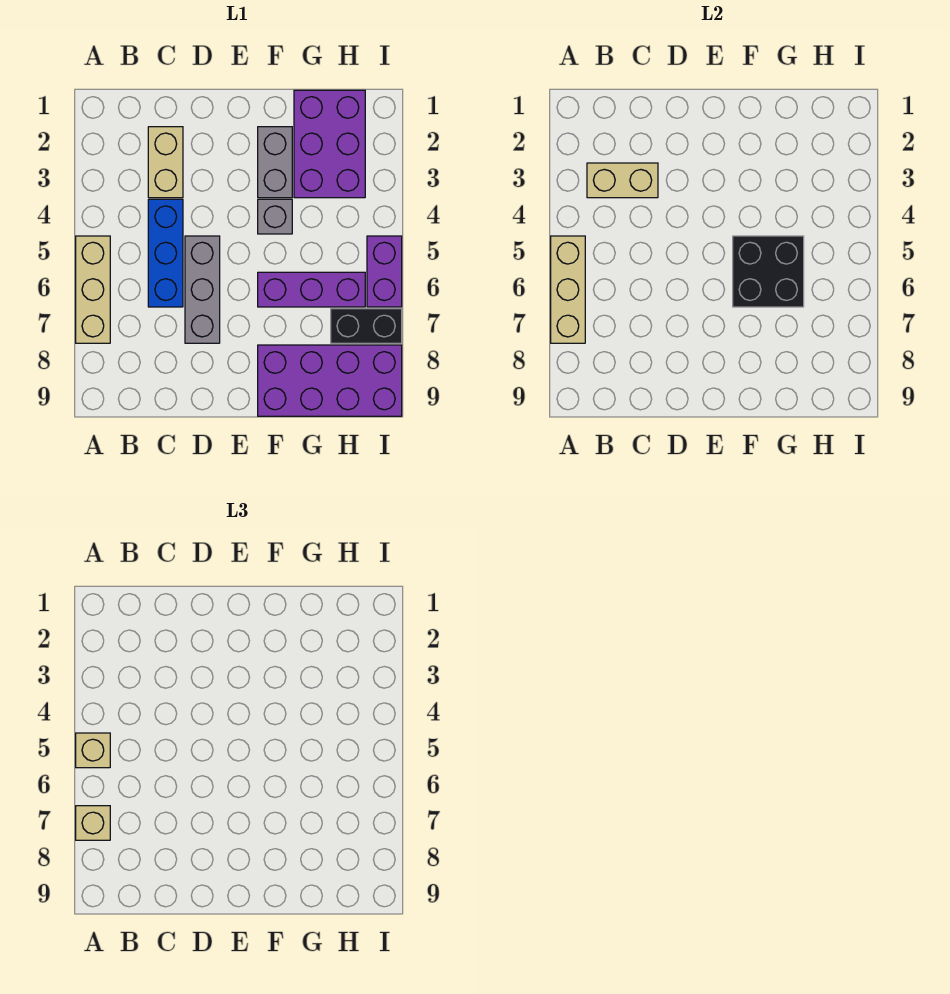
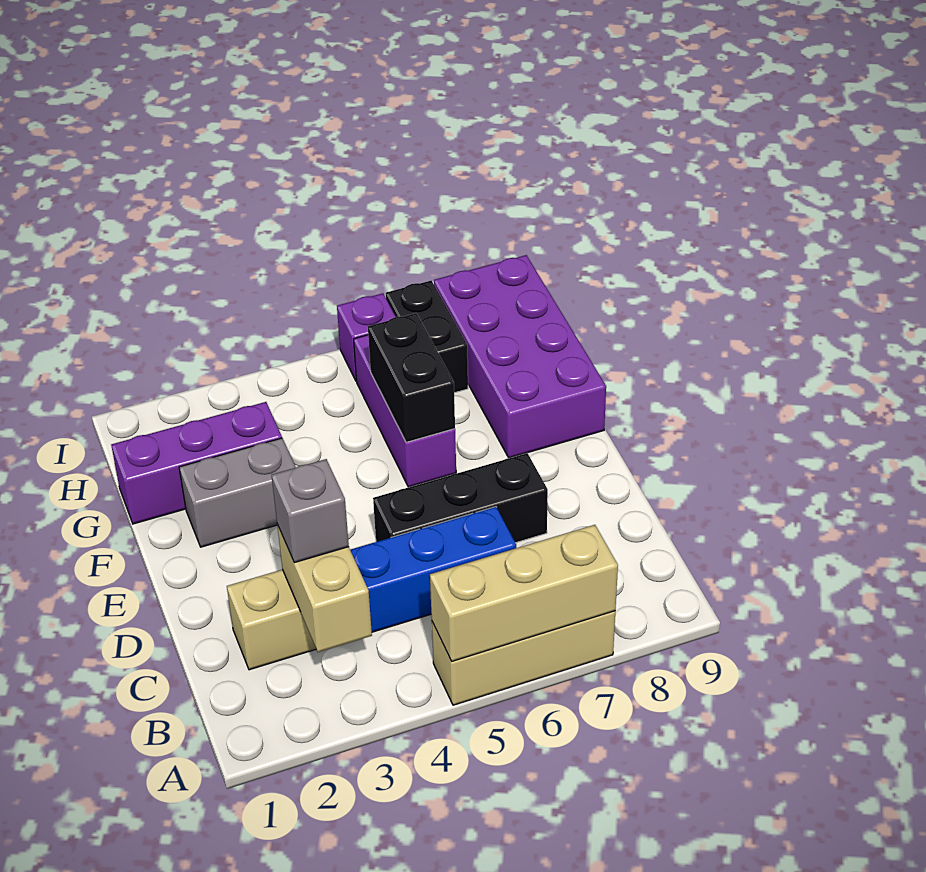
tan 1x1 brick [76,733,110,768] -> none
tan 1x1 brick [76,806,110,840] -> none
grey 1x3 brick [185,236,220,343] -> black 1x3 brick [373,453,548,543]
grey 1x1 brick [258,199,292,234] -> grey 1x1 brick moved to [272,459,349,563]
black 2x2 brick [733,236,804,307] -> black 1x2 brick [368,313,455,442]
purple 2x3 brick [294,90,365,198] -> purple 1x3 brick [111,402,282,524]
purple 1x2 brick [367,236,402,307] -> purple 1x1 brick [337,293,396,381]

